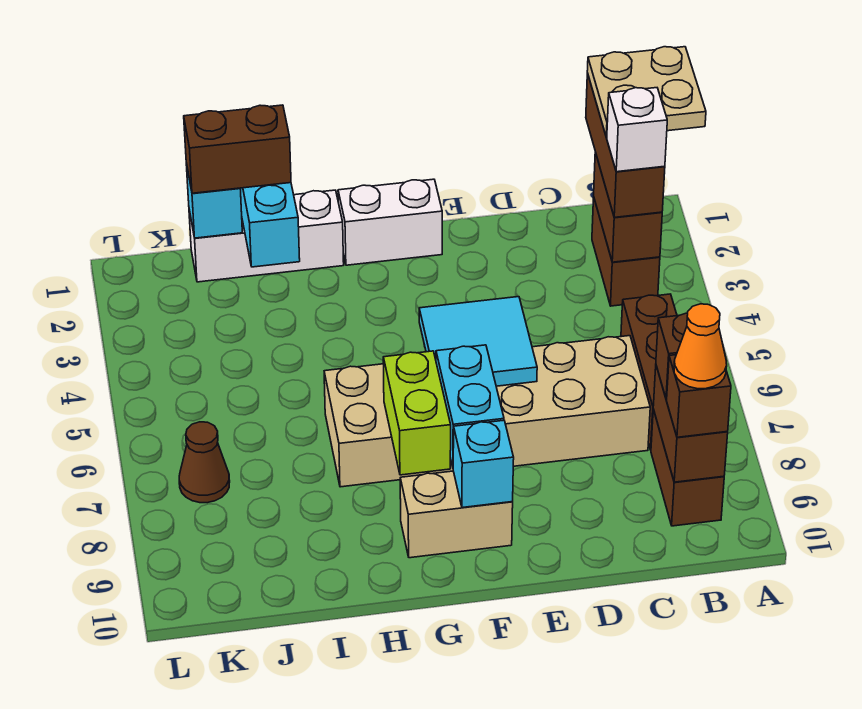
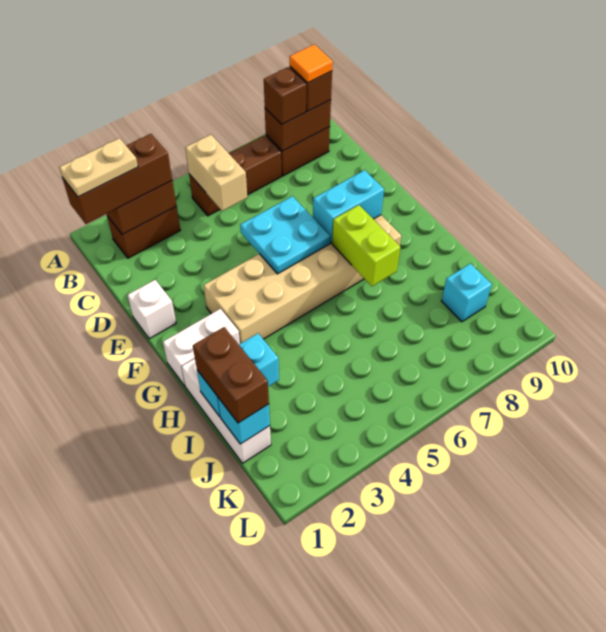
tan 2x2 plate [587,47,706,137] -> tan 1x2 plate [59,138,138,197]
white 1x1 brick [607,88,667,172] -> white 1x1 brick moved to [127,280,176,339]
orange 1x1 cone [674,304,727,389] -> orange 1x1 tile [290,44,333,83]
tan 2x6 brick [324,336,650,487] -> tan 2x6 brick turned to [203,215,401,344]
cyan 2x2 tile [419,297,537,386] -> cyan 2x2 plate [240,196,330,274]
white 1x2 brick [338,179,442,265] -> white 1x2 brick turned to [163,309,240,386]
tan 1x2 brick [400,471,513,558] -> tan 1x2 brick moved to [185,135,247,211]
cyan 1x1 brick [453,420,514,508] -> cyan 1x1 brick moved to [441,264,492,322]
lime 1x2 brick [383,351,451,475] -> lime 1x2 brick turned to [332,205,400,286]
brown 1x1 cone [179,422,230,503] -> none

